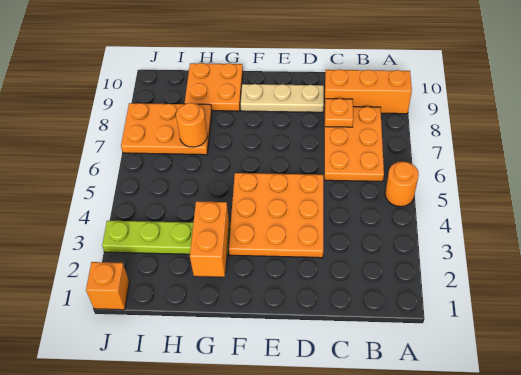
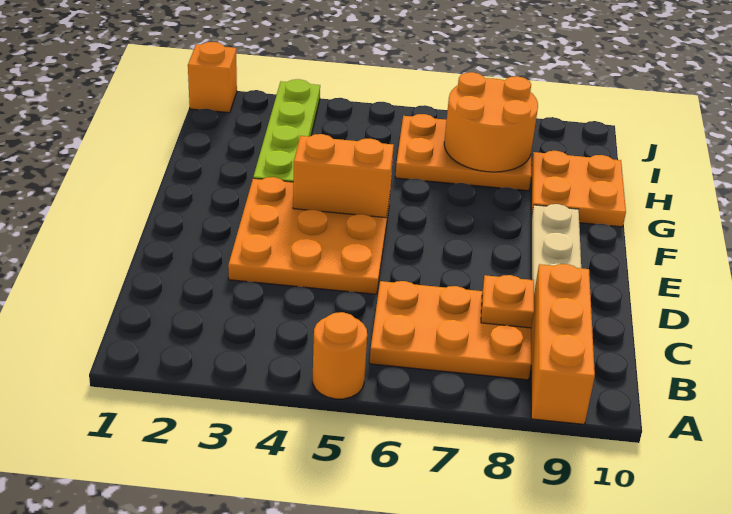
orange 1x2 brick [190,201,229,277] -> orange 1x2 brick moved to [293,134,394,218]
orange 2x3 plate [121,103,212,155] -> orange 2x3 plate turned to [395,114,531,191]
orange 1x1 round brick [176,103,207,147] -> orange 2x2 round brick [444,72,538,172]

